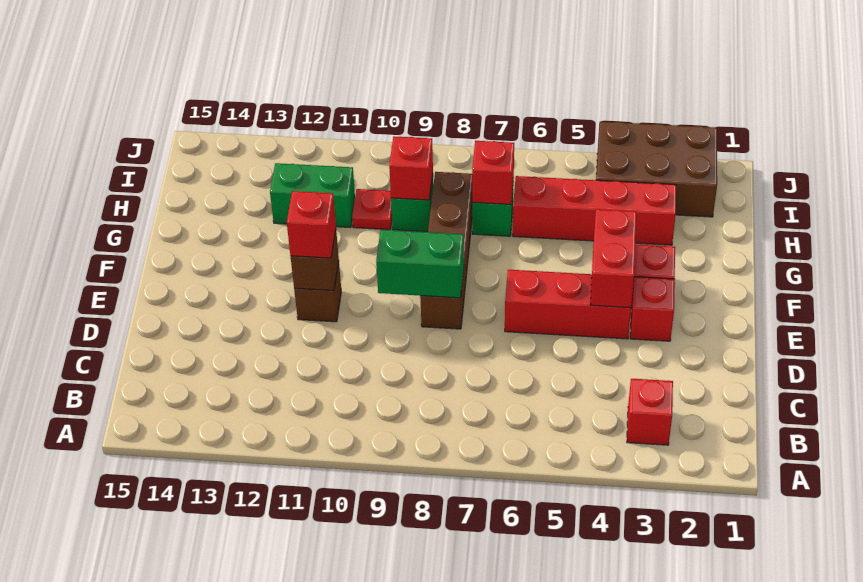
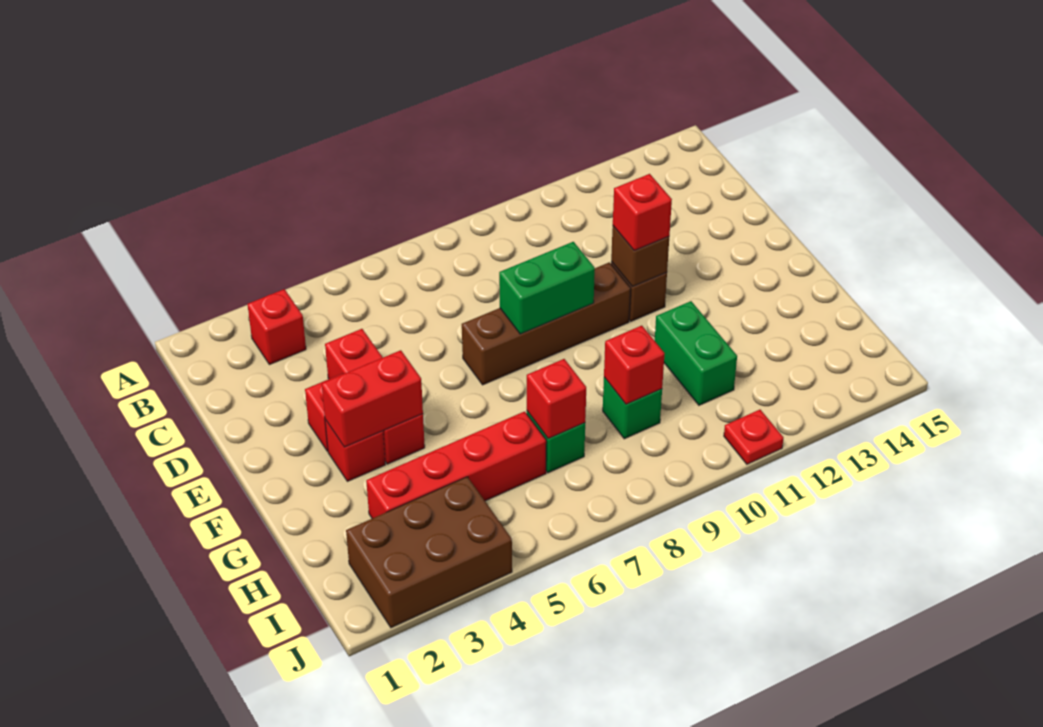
red 1x3 brick [505,270,631,339] -> red 1x3 brick turned to [325,329,425,464]
red 1x2 brick [590,209,636,308] -> red 1x2 brick turned to [322,350,423,447]
brown 1x4 brick [420,172,473,329] -> brown 1x4 brick turned to [462,262,631,385]
red 1x1 plate [352,189,392,230] -> red 1x1 plate moved to [724,410,783,464]
green 1x2 brick [270,163,355,228] -> green 1x2 brick turned to [655,301,737,405]

